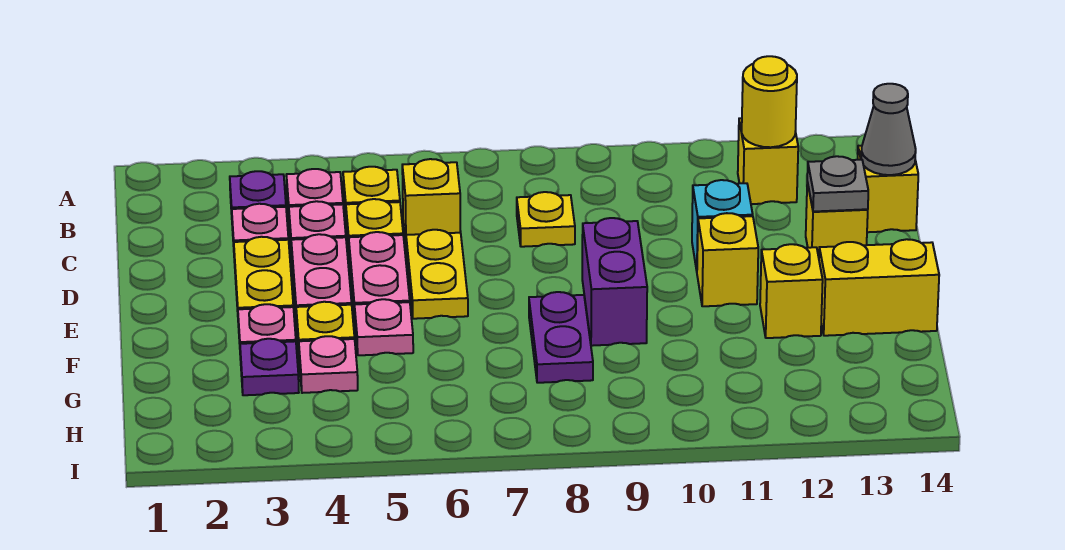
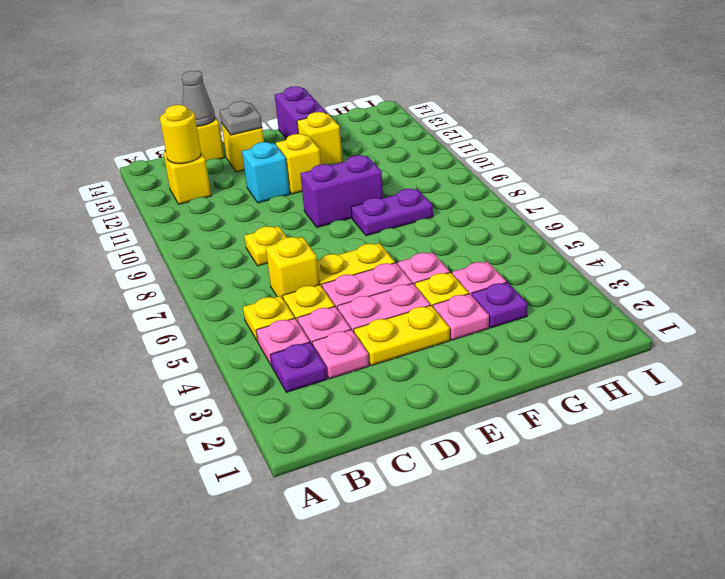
yellow 1x2 brick [819,239,939,336] -> purple 1x2 brick [275,86,327,138]

